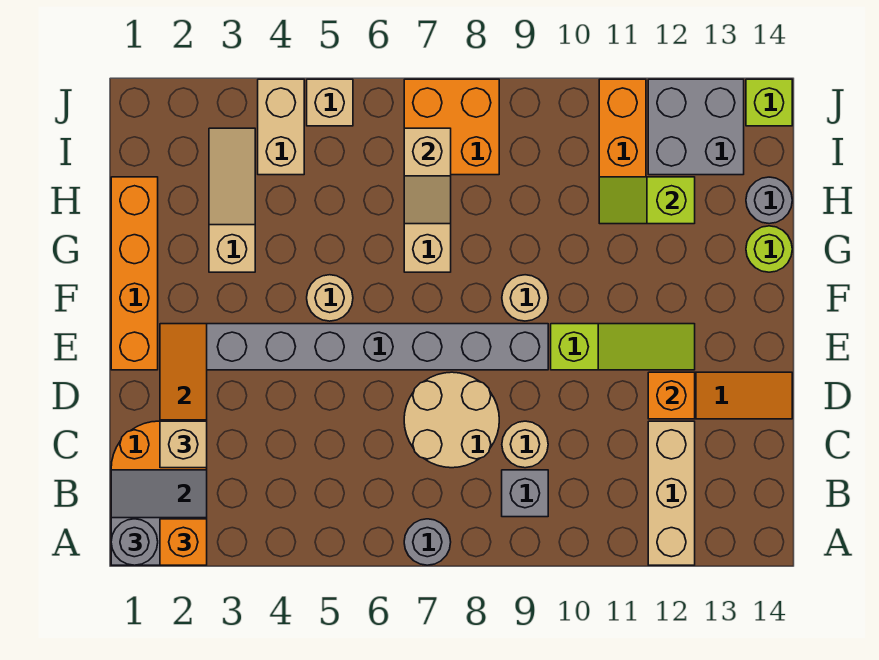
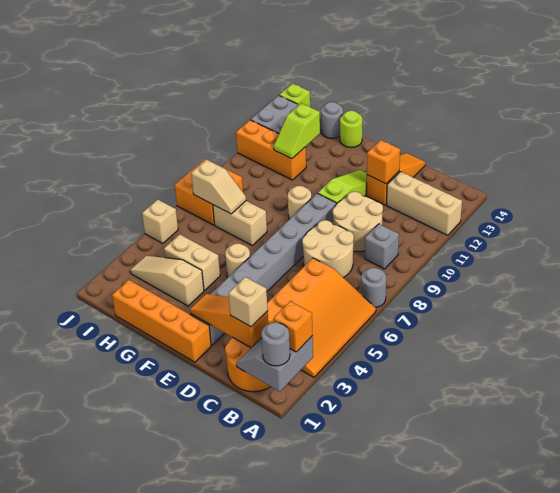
none -> orange 3x4 slope [267,258,376,377]
tan 1x1 round brick [502,421,548,468] -> tan 2x2 round brick [333,192,383,251]
tan 1x2 brick [258,79,304,175] -> tan 1x2 brick moved to [164,234,220,290]

